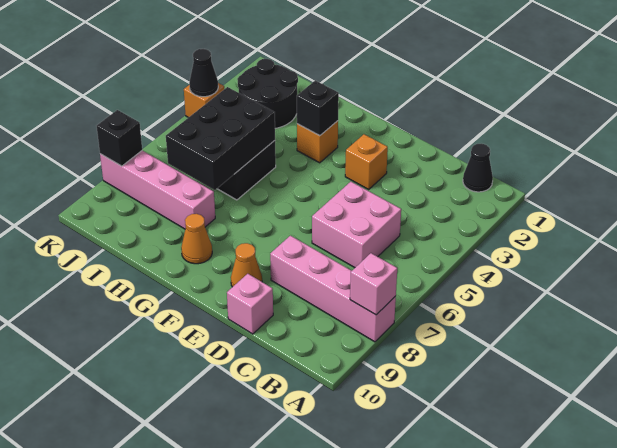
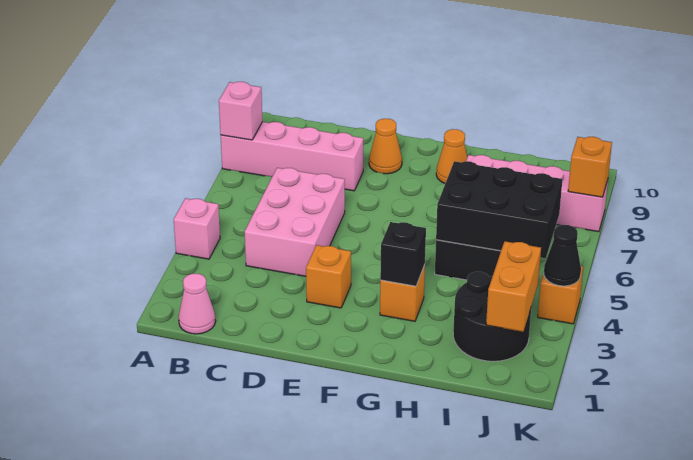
black 1x1 cone [463,144,493,192] -> pink 1x1 cone [179,274,216,334]
pink 2x2 brick [312,182,401,268] -> pink 2x3 brick [245,168,345,276]
pink 1x1 brick [227,274,273,334] -> pink 1x1 brick moved to [174,198,220,259]
black 2x3 brick [166,87,275,190] -> black 2x3 brick turned to [436,161,562,258]
none -> orange 1x2 brick [486,241,541,332]
black 1x1 brick [97,110,142,166] -> orange 1x1 brick [568,137,612,197]

